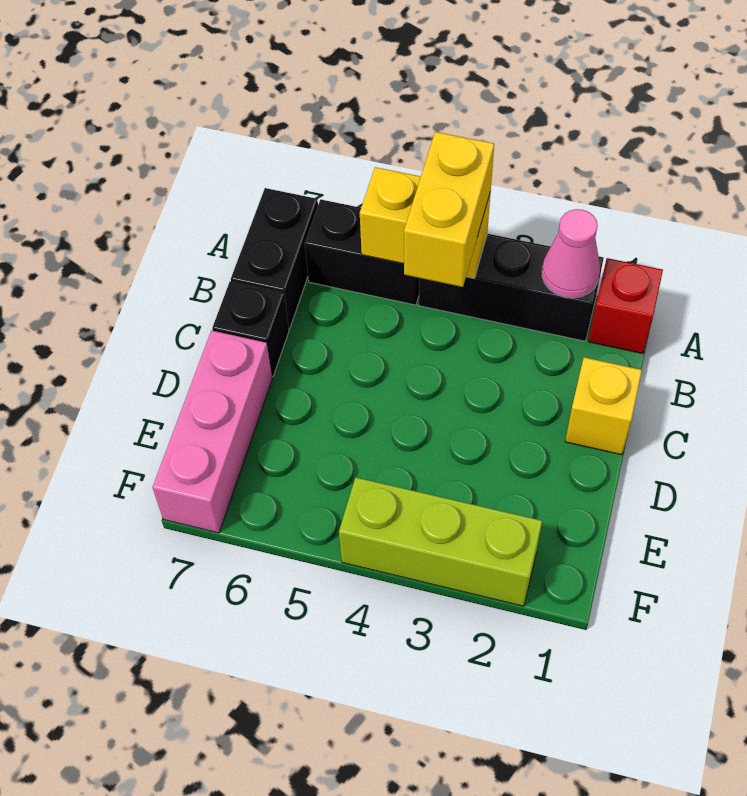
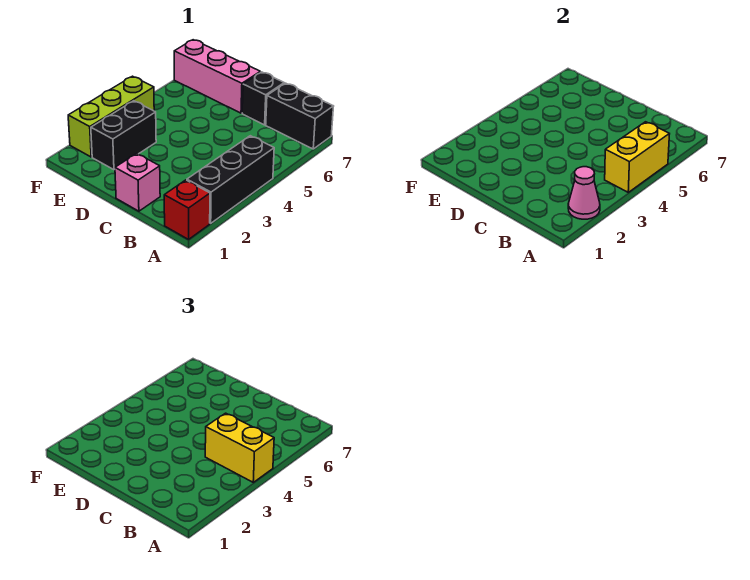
black 1x2 brick [305,199,419,305] -> black 1x2 brick moved to [91,101,156,170]
yellow 1x1 brick [565,357,642,455] -> pink 1x1 brick [115,153,160,211]

